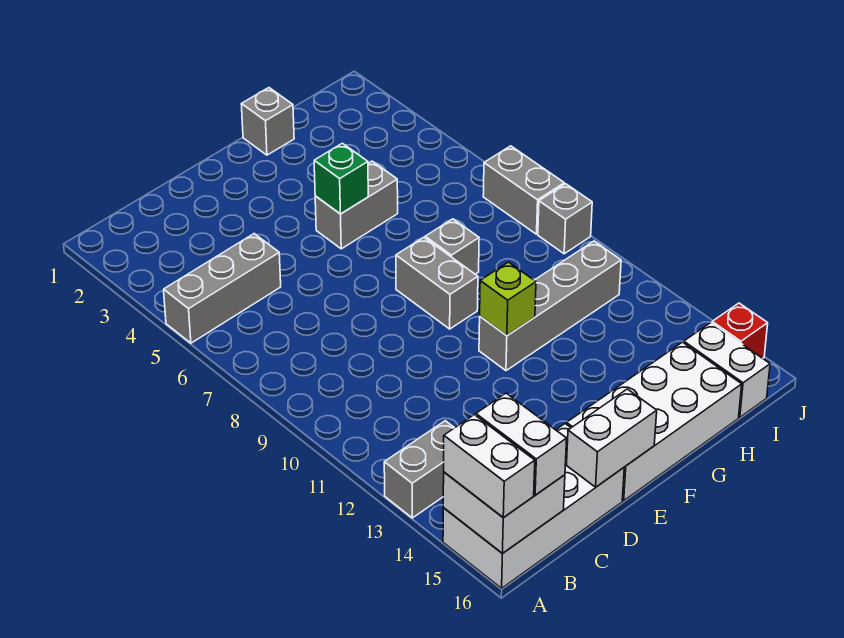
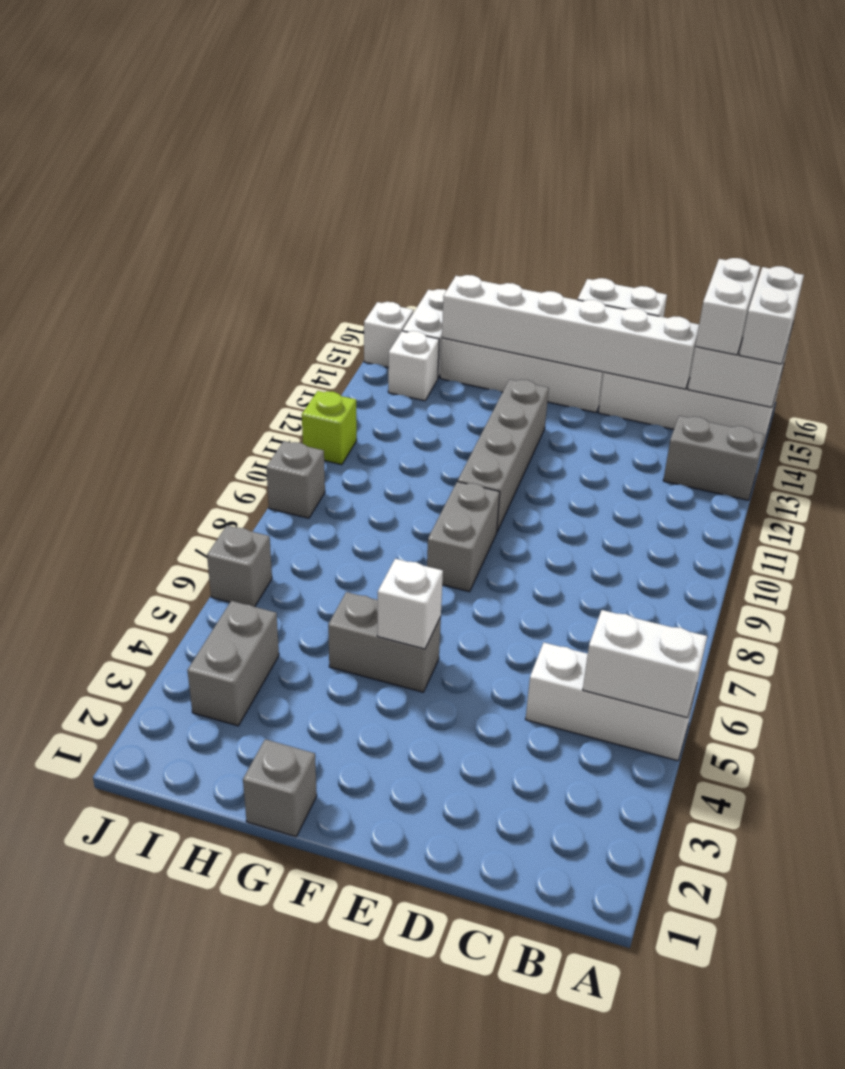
grey 1x3 brick [164,234,281,343] -> white 1x3 brick [525,643,696,761]
none -> white 1x2 brick [583,610,707,718]
none -> white 1x6 brick [442,275,699,389]
green 1x1 brick [314,143,368,214] -> white 1x1 brick [377,559,443,649]
grey 1x4 brick [479,241,621,371] -> grey 1x4 brick turned to [458,379,549,531]
lime 1x1 brick [480,262,536,336] -> lime 1x1 brick moved to [302,391,357,465]
grey 1x1 brick [425,219,479,274] -> grey 1x1 brick moved to [207,525,272,607]
none -> white 1x1 brick [388,331,439,401]
grey 1x2 brick [483,146,564,234] -> grey 1x2 brick moved to [187,601,279,726]
red 1x1 brick [712,303,768,358] -> white 1x1 brick [364,302,414,367]

